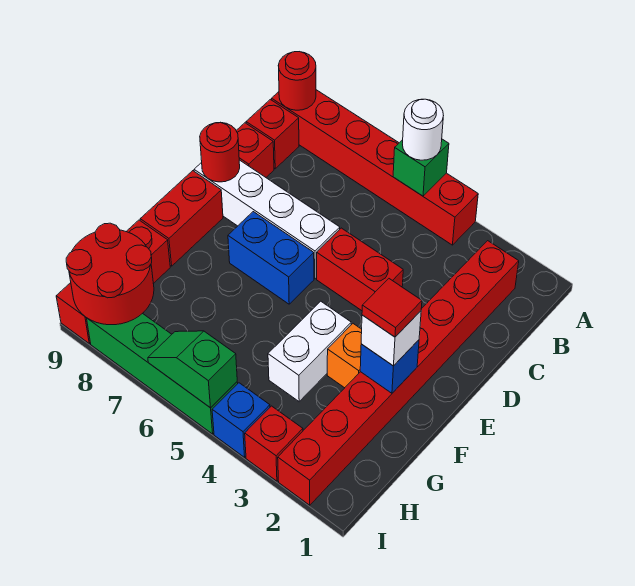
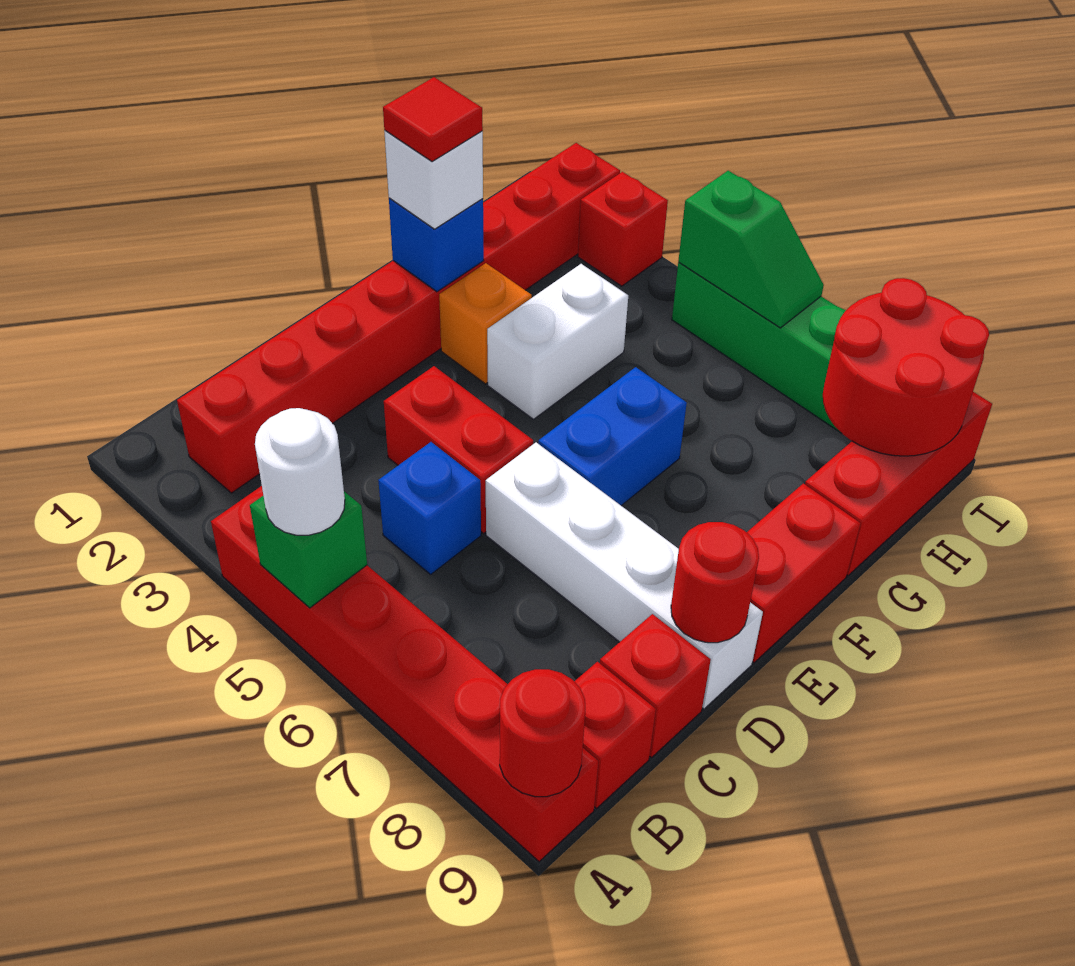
blue 1x2 brick [228,212,314,304] -> blue 1x2 brick turned to [538,367,687,506]
blue 1x1 brick [212,383,270,457] -> blue 1x1 brick moved to [378,442,481,574]

